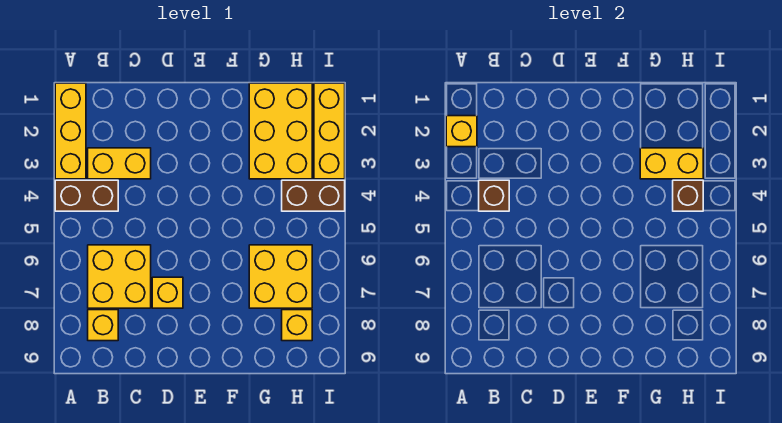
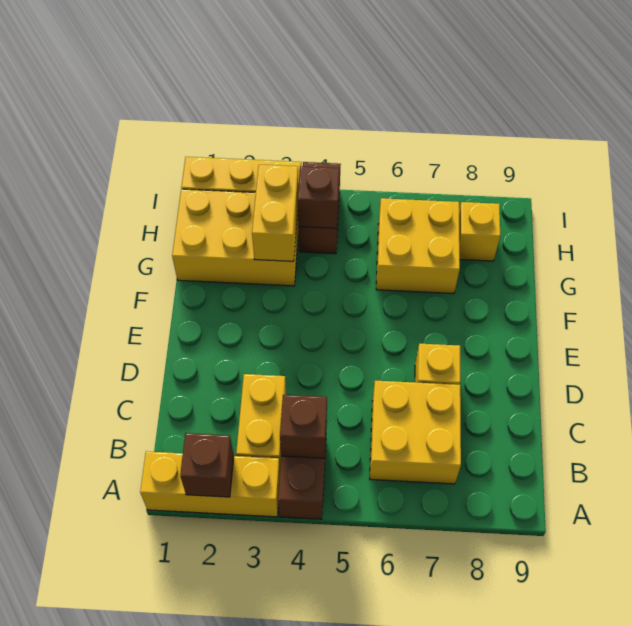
yellow 1x1 brick [446,116,477,147] -> brown 1x1 brick [180,433,234,497]
yellow 1x1 brick [88,310,118,341] -> none

